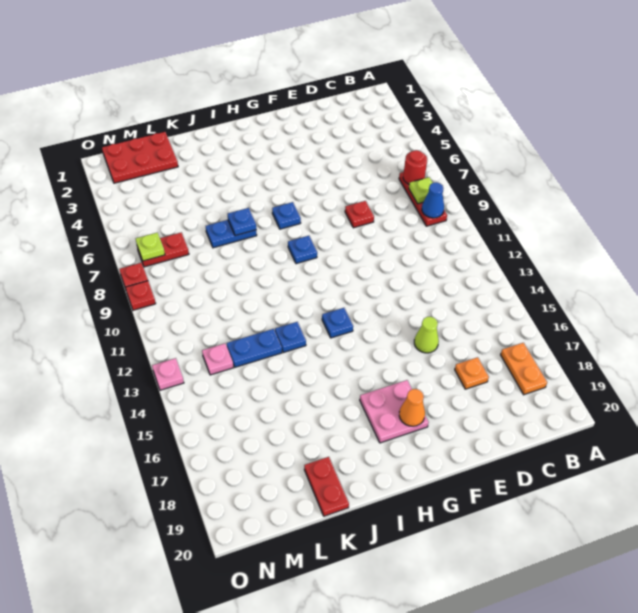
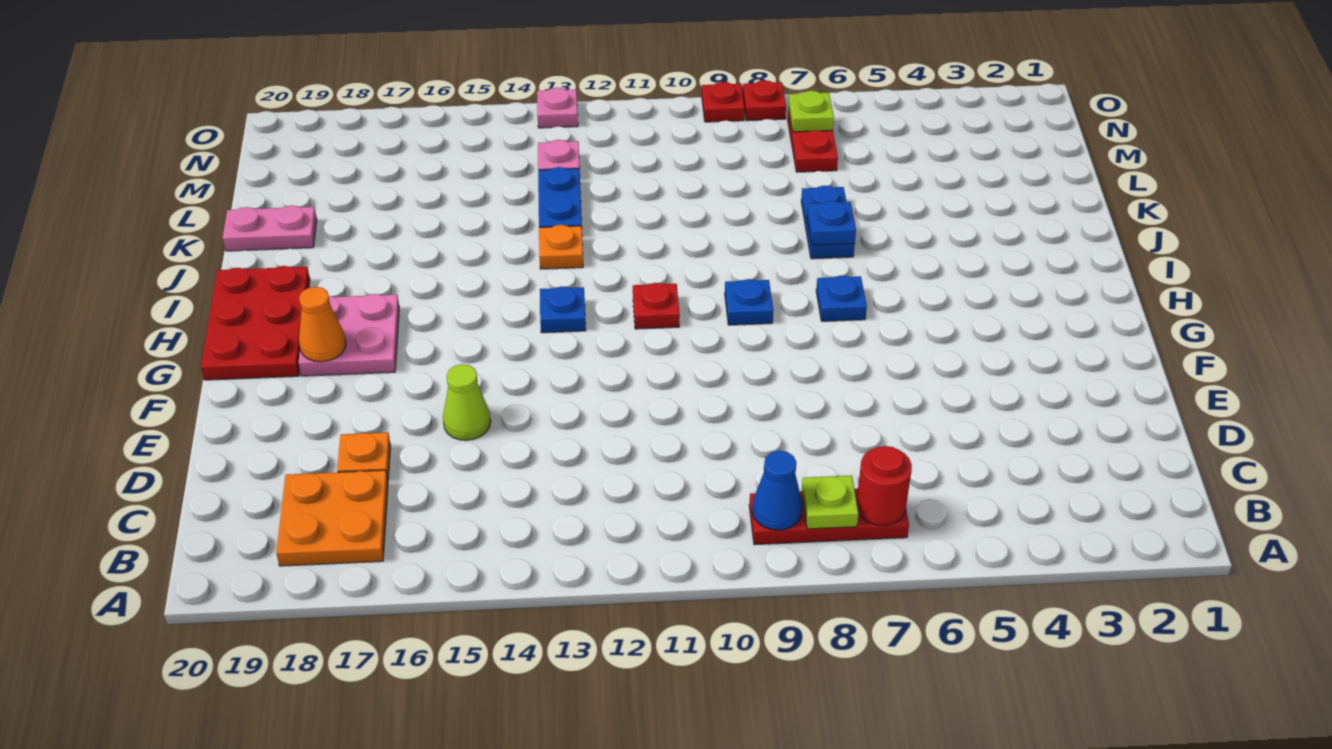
orange 1x2 plate [501,343,547,395] -> orange 2x2 plate [276,470,388,566]
red 1x1 plate [345,201,374,228] -> red 1x1 plate moved to [633,283,680,329]
blue 1x1 plate [275,322,306,353] -> orange 1x1 plate [539,225,583,269]
red 1x2 plate [304,457,349,516] -> pink 1x2 plate [223,205,317,251]
red 2x3 plate [102,132,178,183] -> red 2x3 plate moved to [201,266,310,380]

